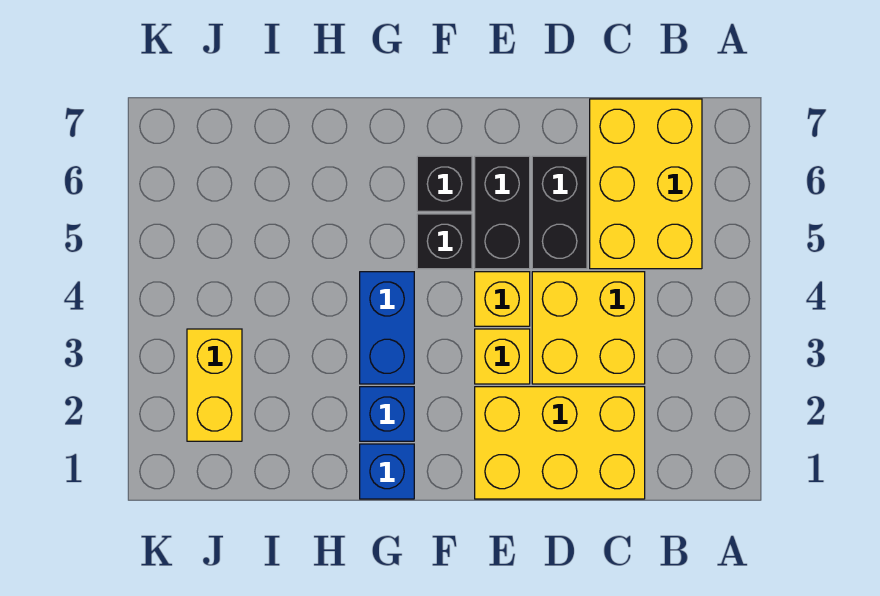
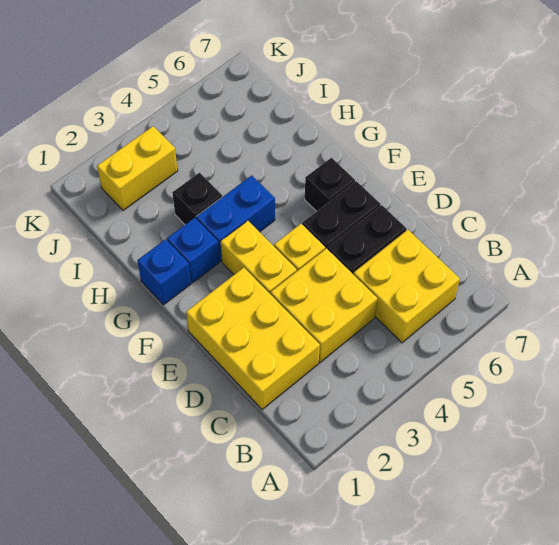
yellow 2x3 brick [590,99,702,269] -> yellow 2x2 brick [353,230,460,343]
yellow 1x1 brick [475,329,530,384] -> yellow 1x2 brick [221,221,297,294]
black 1x1 brick [417,214,472,269] -> black 1x1 brick moved to [172,173,222,224]

